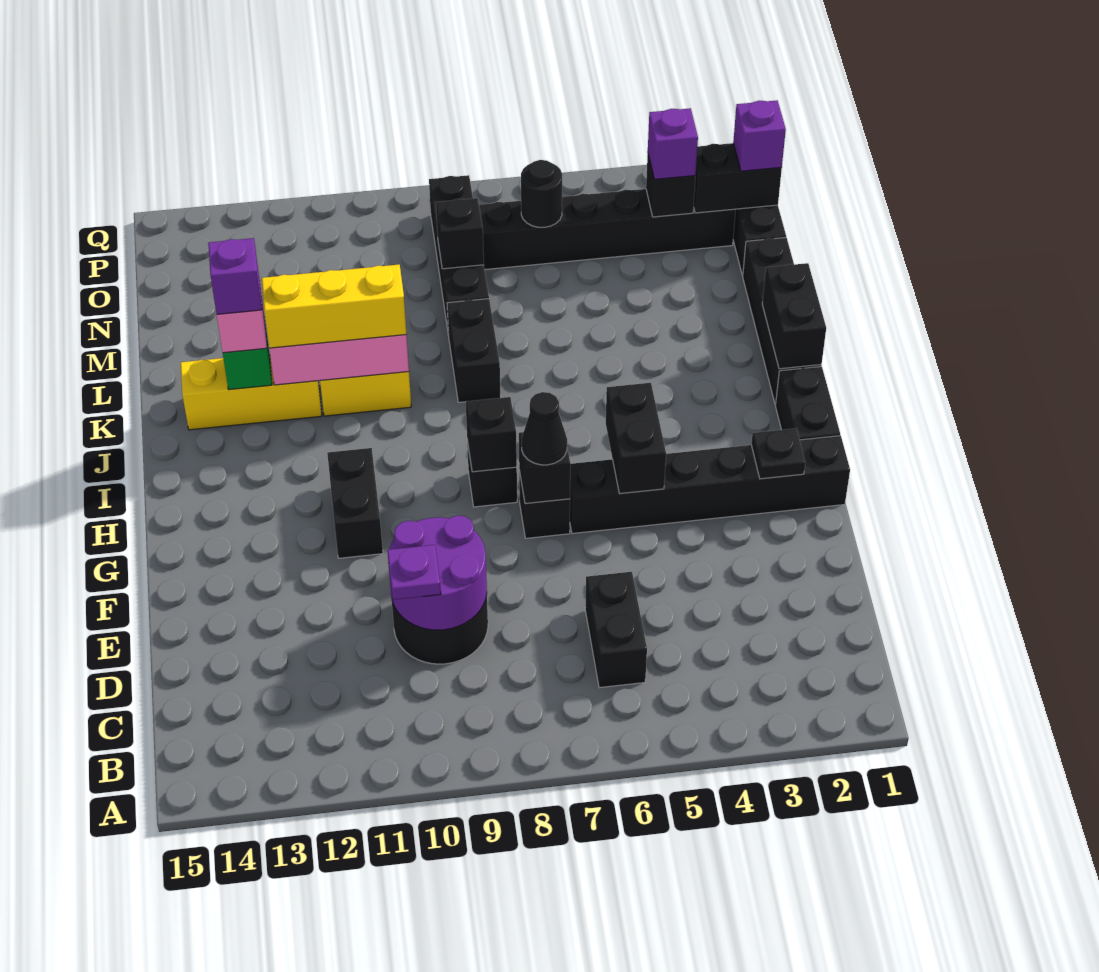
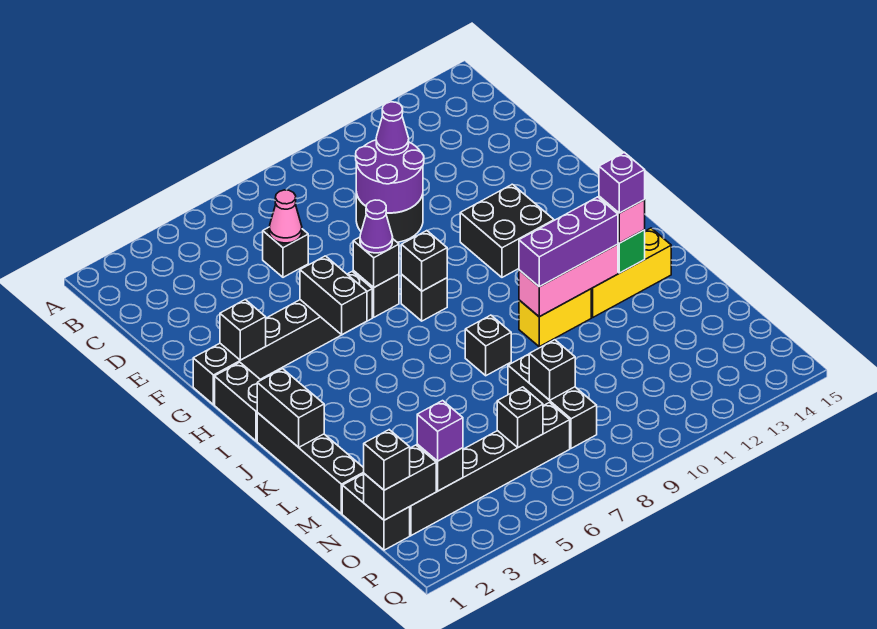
black 1x2 brick [585,572,647,688] -> black 1x1 brick [263,227,308,277]
none -> pink 1x1 cone [269,190,302,243]
purple 1x1 plate [387,545,441,600] -> purple 1x1 cone [376,102,409,155]
black 1x1 plate [751,428,805,479] -> black 1x1 brick [220,300,266,360]
black 1x1 cone [522,392,567,465] -> purple 1x1 cone [360,200,393,253]
black 1x2 brick [327,448,383,558] -> black 2x2 brick [460,184,554,277]
black 1x2 brick [447,299,501,402] -> black 1x1 brick [465,315,511,376]
yellow 1x3 brick [262,265,407,348] -> purple 1x3 brick [519,197,618,287]
black 1x4 brick [429,175,489,336] -> black 1x3 brick [508,354,597,448]
purple 1x1 brick [733,100,786,171] -> black 1x1 brick [364,430,410,490]
black 1x1 round brick [521,160,562,227] -> black 1x1 brick [497,387,543,447]

